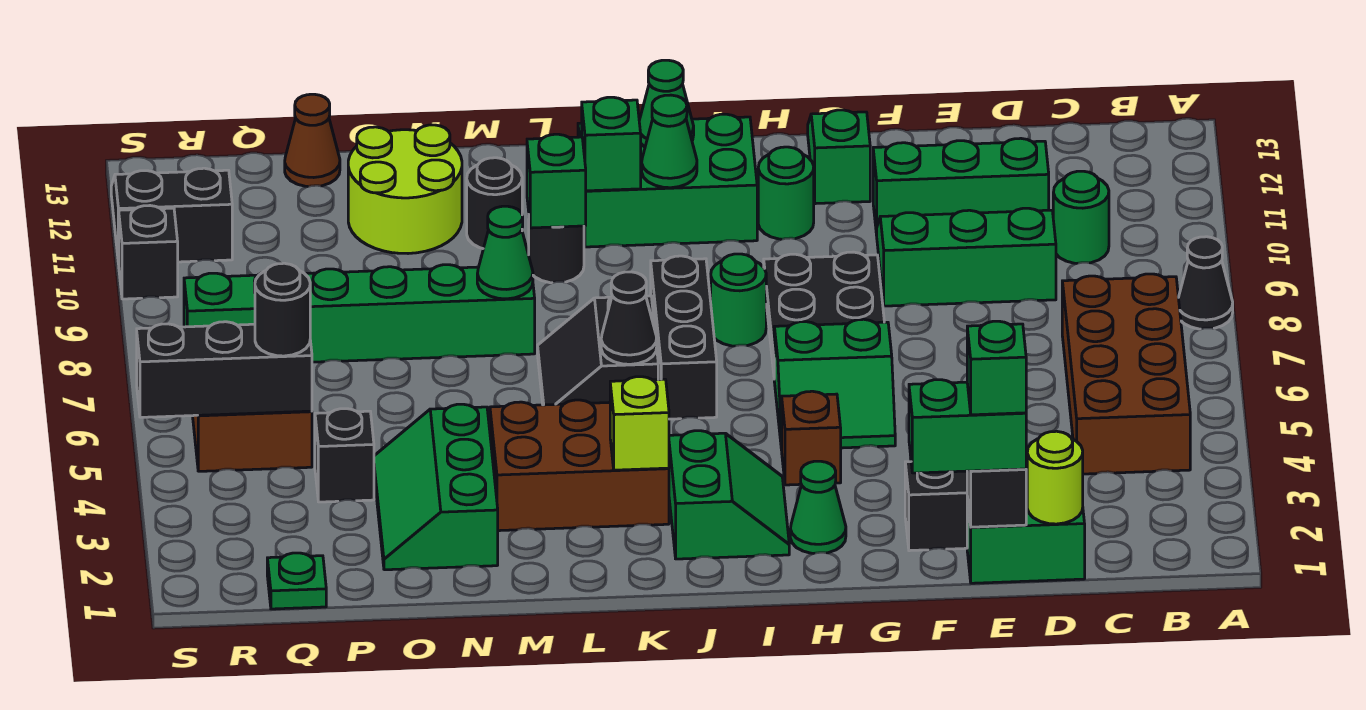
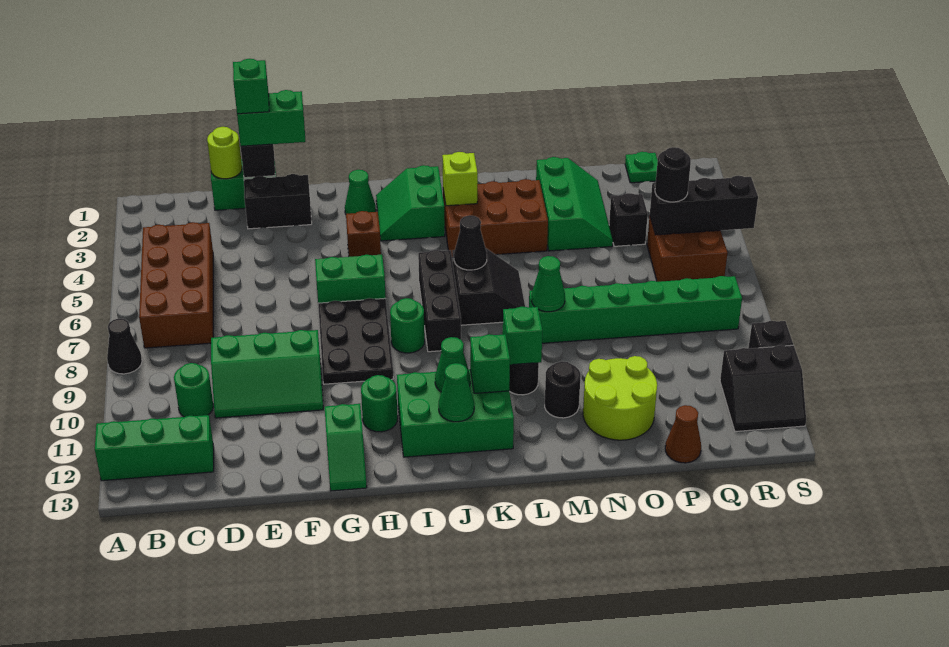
green 1x3 brick [873,138,1049,235] -> green 1x3 brick moved to [95,415,214,481]

